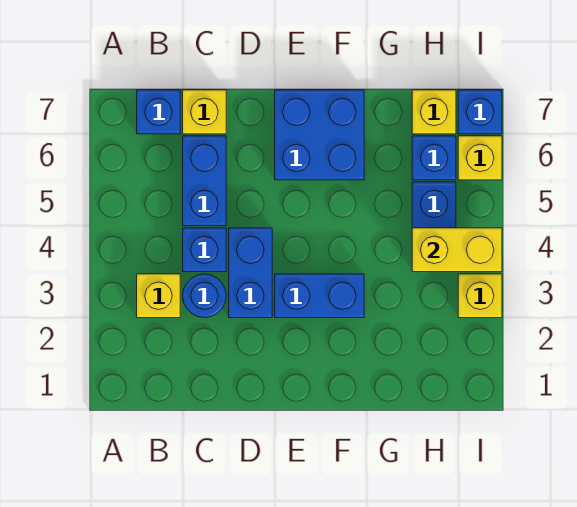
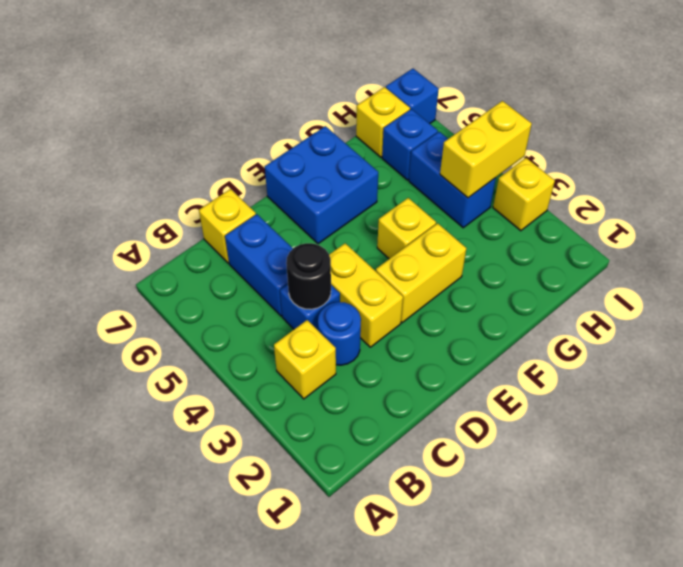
blue 1x1 brick [137,90,180,134] -> none
none -> black 1x1 round brick [286,243,331,309]
blue 1x2 brick [229,228,272,318] -> yellow 1x2 brick [329,243,403,347]
blue 1x2 brick [275,274,364,318] -> yellow 1x2 brick [376,223,466,323]
yellow 1x1 brick [458,136,502,180] -> yellow 1x1 brick moved to [377,198,436,259]

